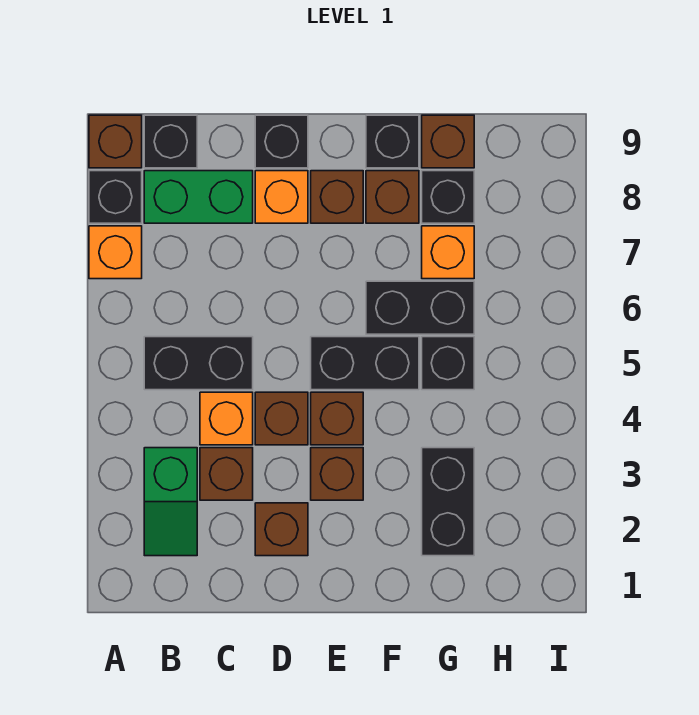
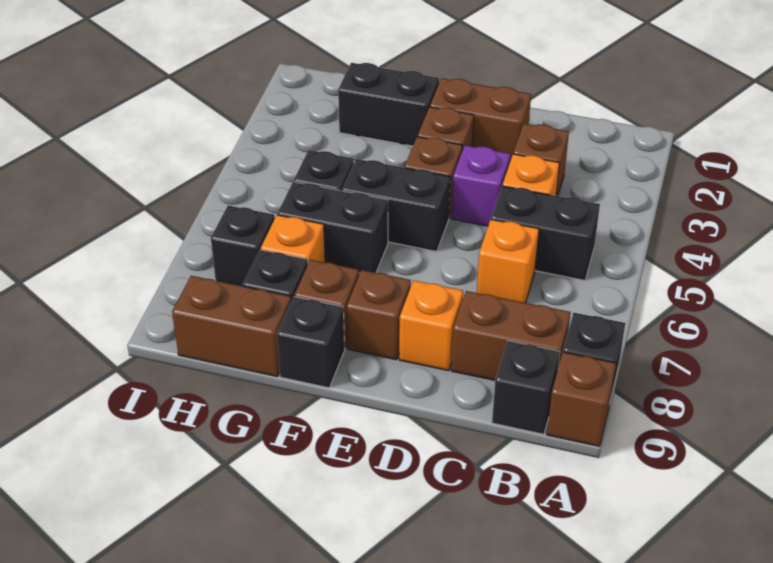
orange 1x1 brick [89,226,142,279] -> orange 1x1 brick moved to [477,220,539,303]
green 1x2 slope [144,448,197,556] -> none
green 1x2 brick [144,171,253,223] -> brown 1x2 brick [451,291,571,380]
brown 1x1 brick [255,503,308,556] -> brown 1x2 brick [430,78,531,161]
brown 1x1 brick [255,392,308,445] -> purple 1x1 brick [451,145,511,226]
black 1x1 brick [255,115,308,168] -> black 1x1 brick moved to [211,205,275,286]
black 1x2 brick [422,448,474,556] -> black 1x2 brick turned to [338,63,439,146]
brown 1x1 brick [422,115,474,168] -> brown 1x2 brick [172,276,291,377]

